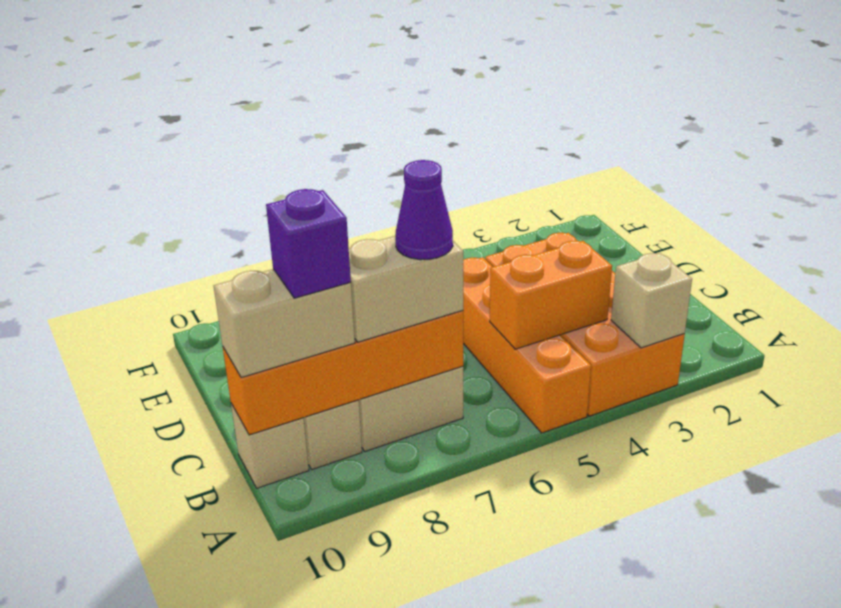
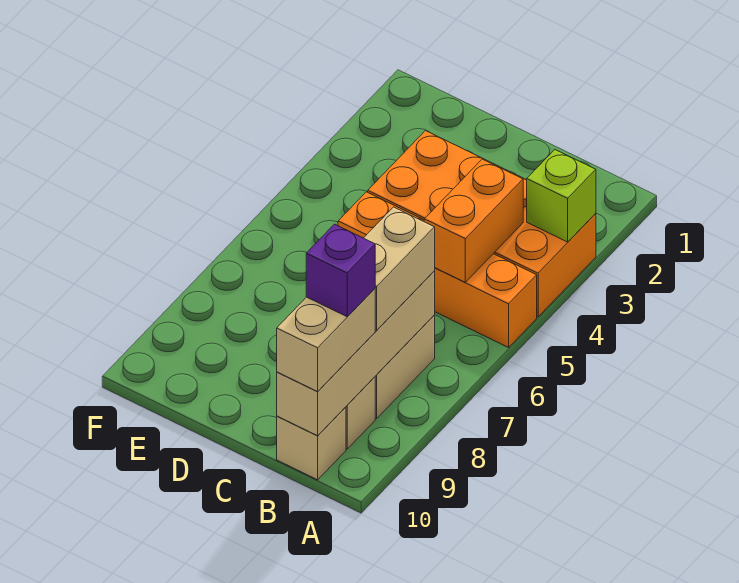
tan 1x1 brick [611,253,692,348] -> lime 1x1 brick [527,150,596,242]
orange 1x4 brick [223,311,463,435] -> tan 1x4 brick [277,271,435,436]
purple 1x1 cone [395,160,453,260] -> none

